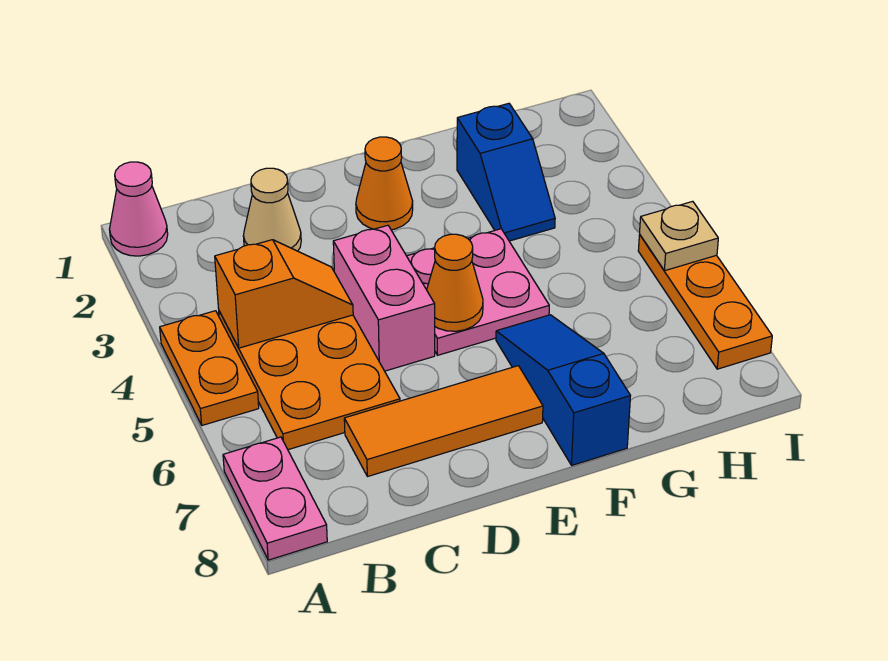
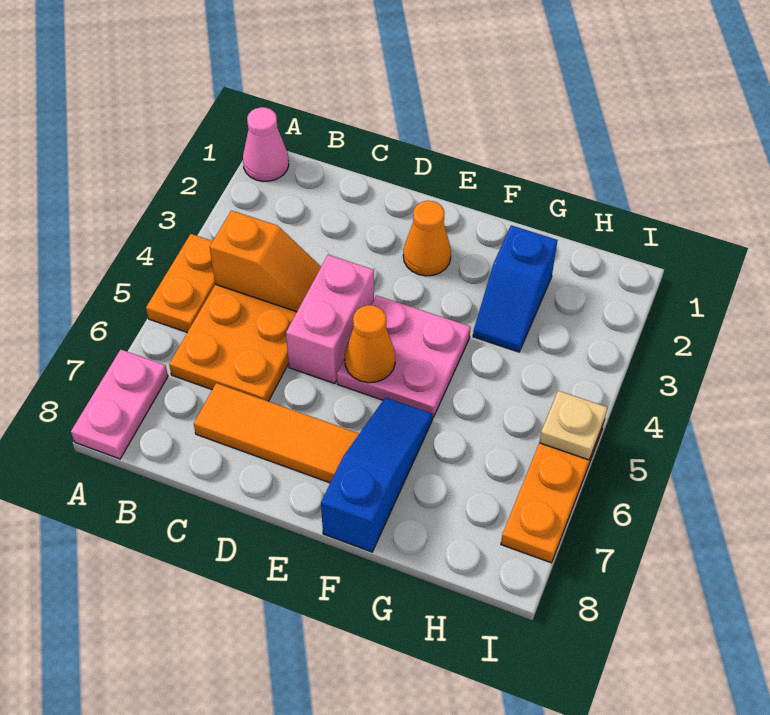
tan 1x1 cone [243,168,301,251] -> none

